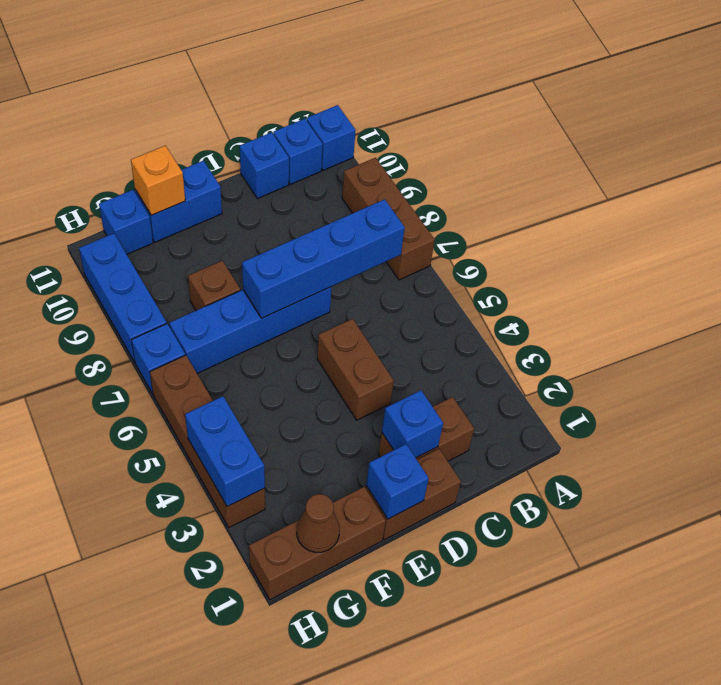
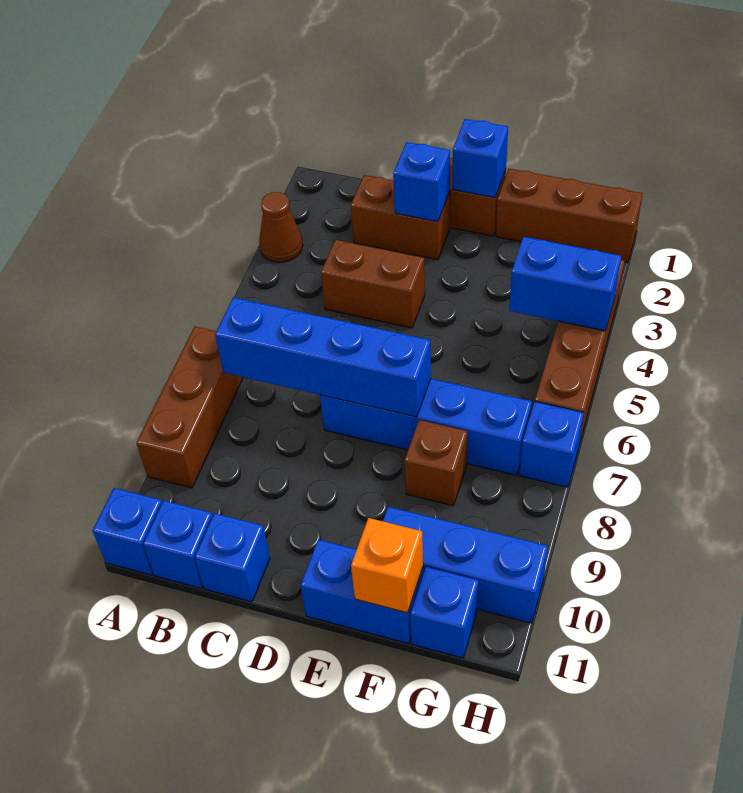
brown 1x2 brick [317,319,394,420] -> brown 1x2 brick turned to [321,240,425,328]
brown 1x1 cone [297,494,340,552] -> brown 1x1 cone moved to [259,192,303,262]
blue 1x2 brick [185,396,265,507] -> blue 1x2 brick turned to [509,237,621,331]
blue 1x3 brick [79,233,167,362] -> blue 1x3 brick turned to [383,507,548,623]

